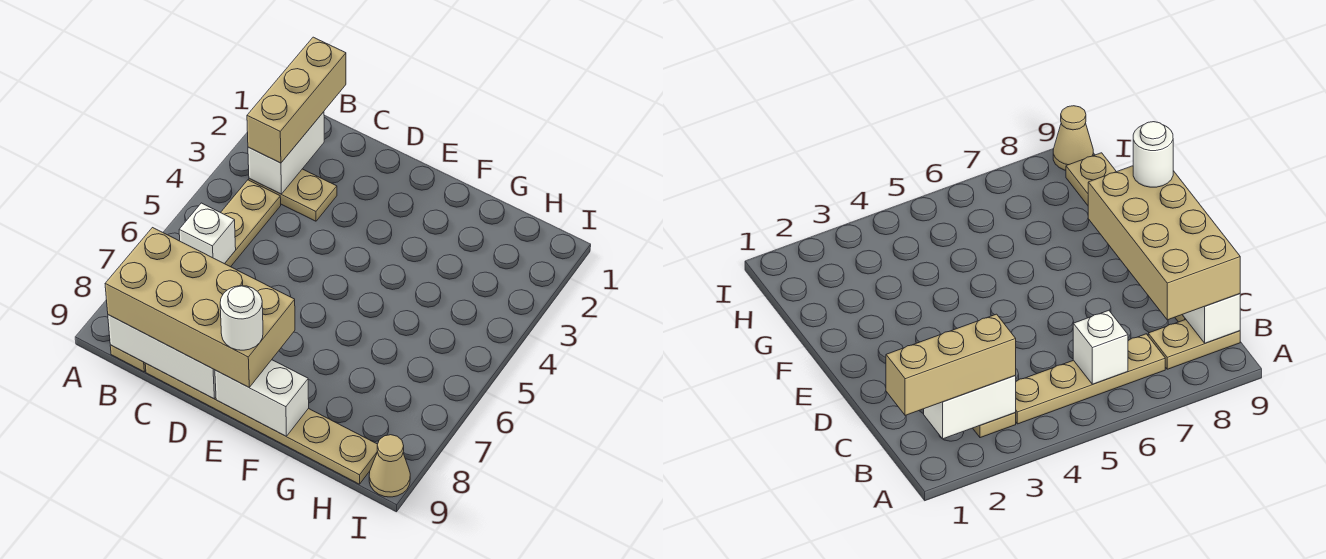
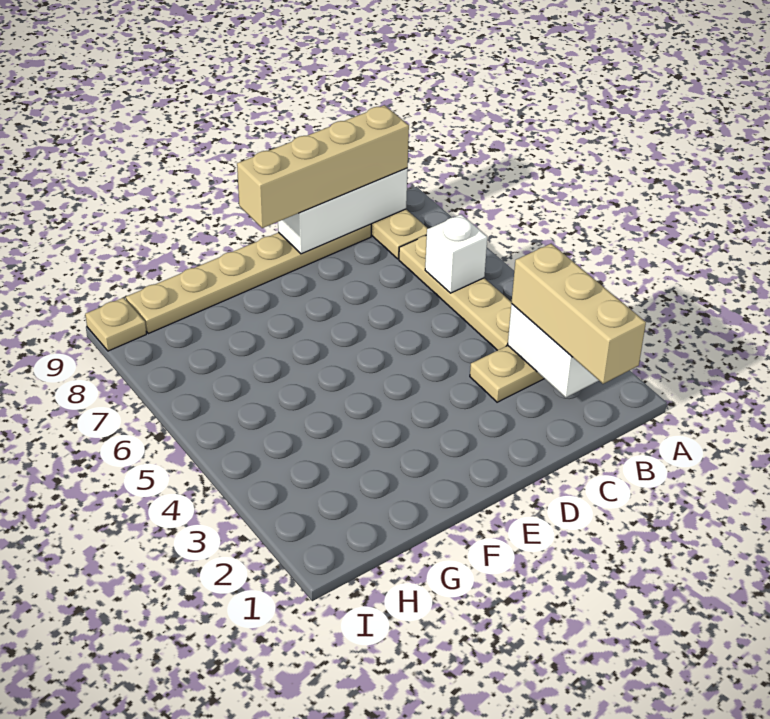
tan 2x4 brick [105,228,295,387] -> tan 1x4 brick [237,105,409,228]
white 1x2 brick [215,360,309,436] -> none
white 1x1 round brick [220,286,263,350] -> none
tan 1x1 cone [369,435,410,497] -> tan 1x1 plate [85,298,146,351]

